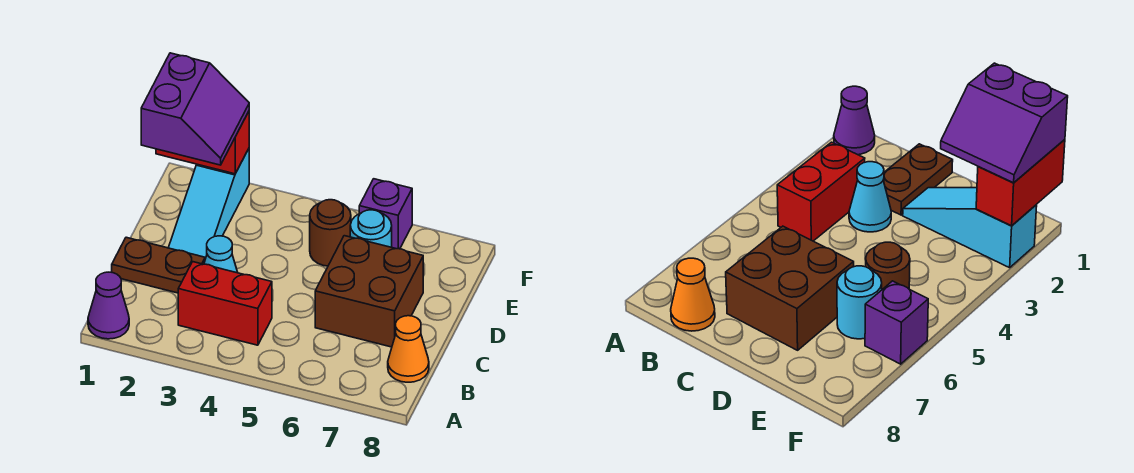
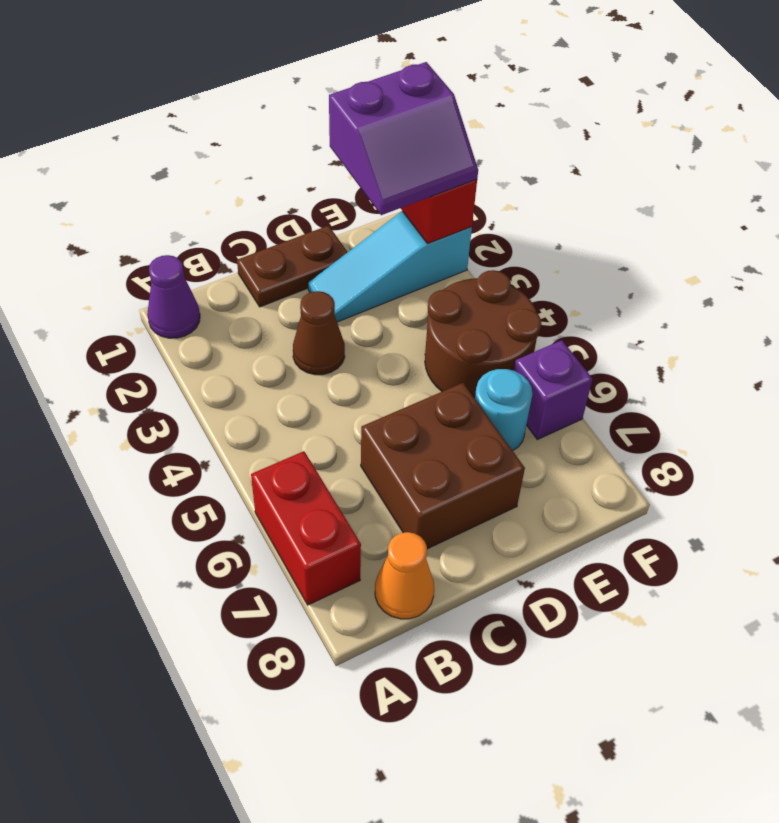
red 1x2 brick [178,262,272,345] -> red 1x2 brick moved to [251,451,361,605]
brown 1x2 plate [112,237,205,293] -> brown 1x2 plate turned to [237,226,347,307]
cyan 1x1 cone [204,236,238,273] -> brown 1x1 cone [293,291,345,375]
brown 1x1 round brick [310,200,351,266] -> brown 2x2 round brick [425,270,541,398]

